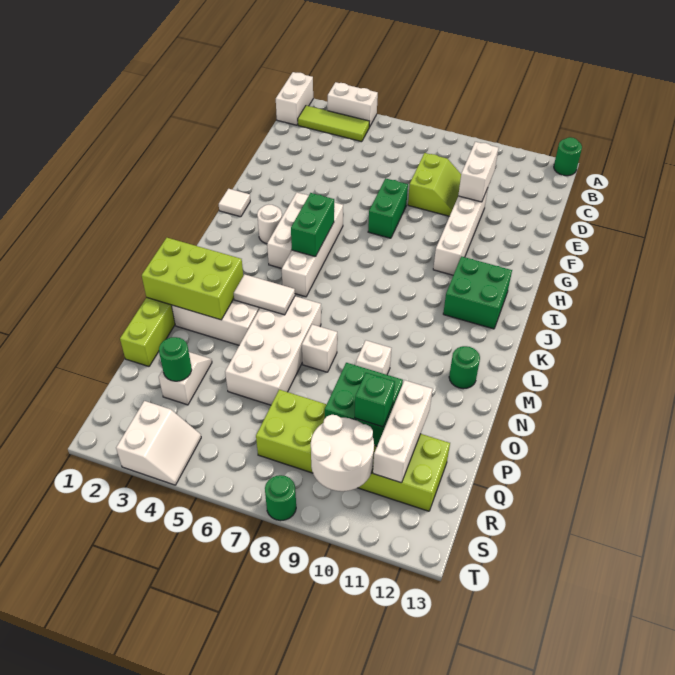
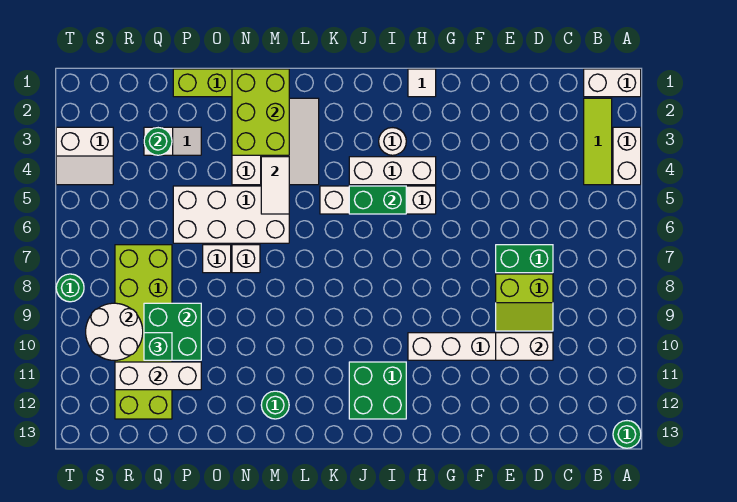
green 1x2 brick [368,178,408,238] -> green 1x2 brick moved to [496,245,553,273]
white 1x1 brick [356,340,391,375] -> white 1x1 brick moved to [203,245,231,273]

